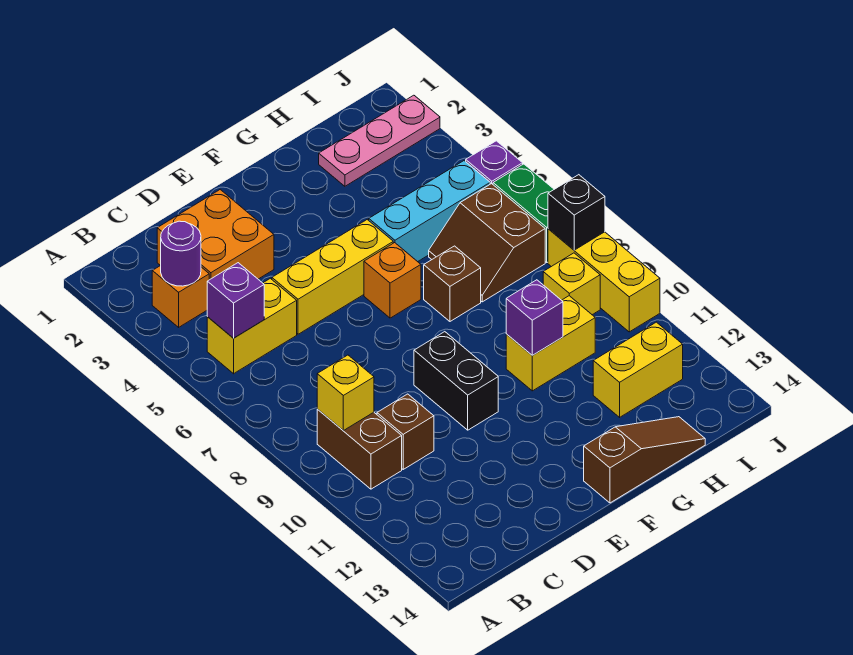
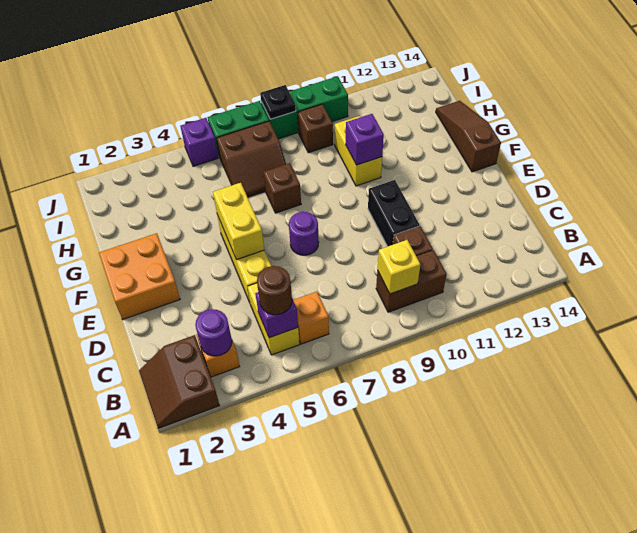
none -> brown 2x2 slope [139,335,220,428]
none -> brown 1x1 round brick [257,266,292,315]
orange 2x2 brick [157,190,274,280] -> orange 2x2 brick moved to [99,233,180,320]
none -> purple 1x1 round brick [289,212,319,255]
black 1x2 brick [414,332,498,430] -> black 1x2 brick turned to [368,180,420,246]
orange 1x1 brick [364,243,421,318] -> orange 1x1 brick moved to [293,292,329,344]
cyan 1x3 brick [369,161,490,262] -> none
pink 1x3 plate [319,95,440,186] -> none
yellow 1x2 brick [593,322,683,417] -> yellow 1x2 brick moved to [213,183,264,260]
yellow 1x1 brick [543,253,600,315] -> brown 1x1 brick [297,104,333,153]
yellow 1x3 brick [548,229,660,332] -> green 1x3 brick [261,76,348,139]
black 1x1 brick [548,175,605,250] -> black 1x1 plate [260,85,296,119]

